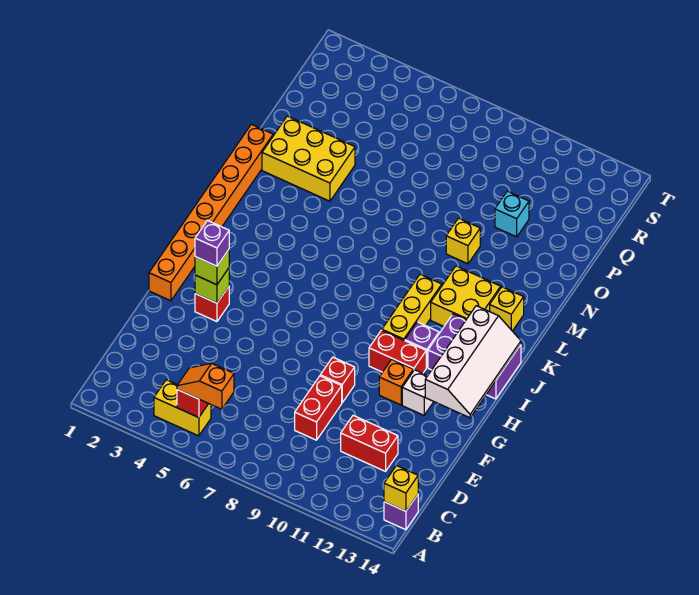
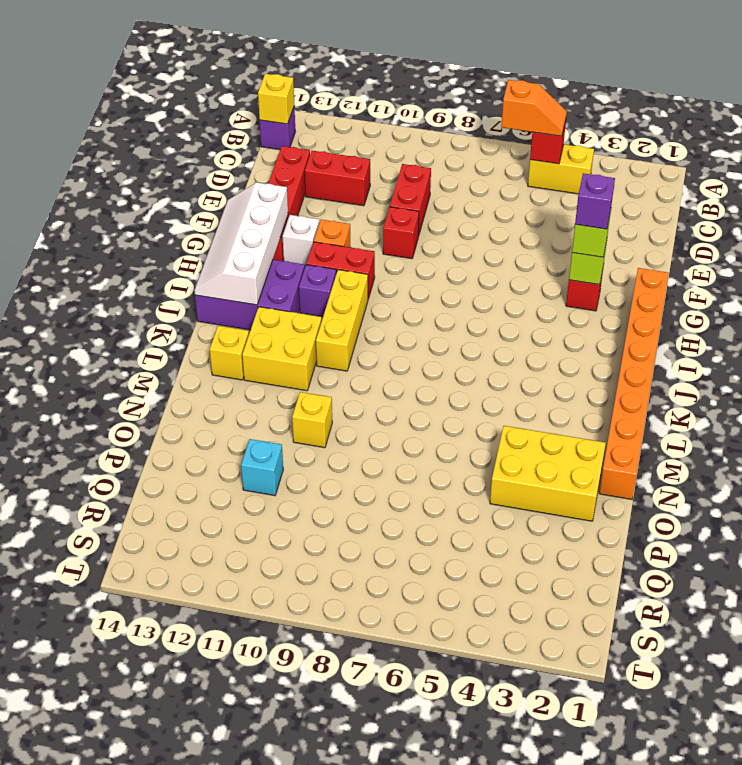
none -> red 1x4 brick [268,146,310,261]

